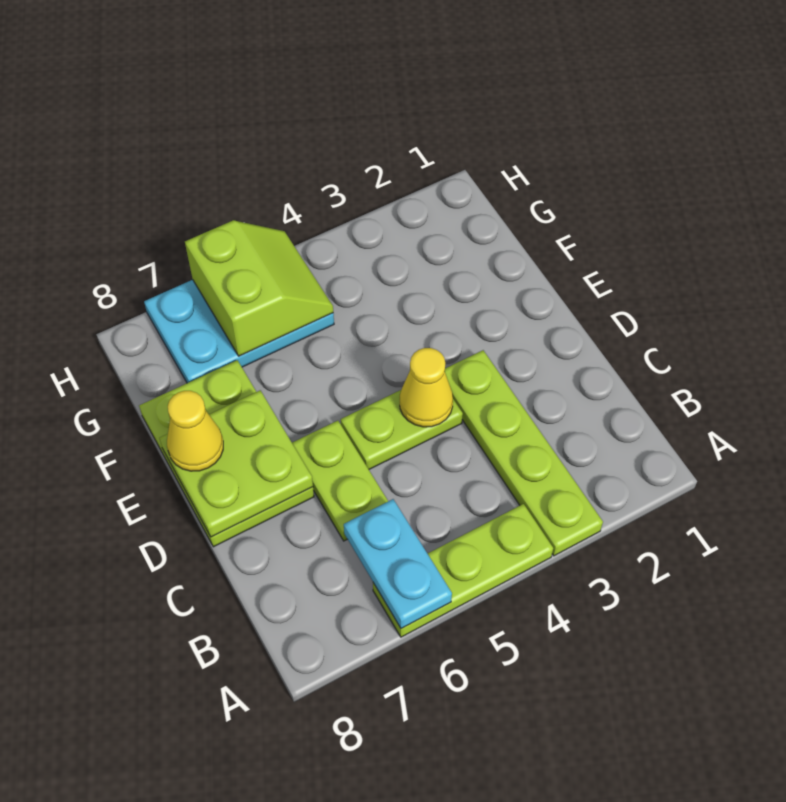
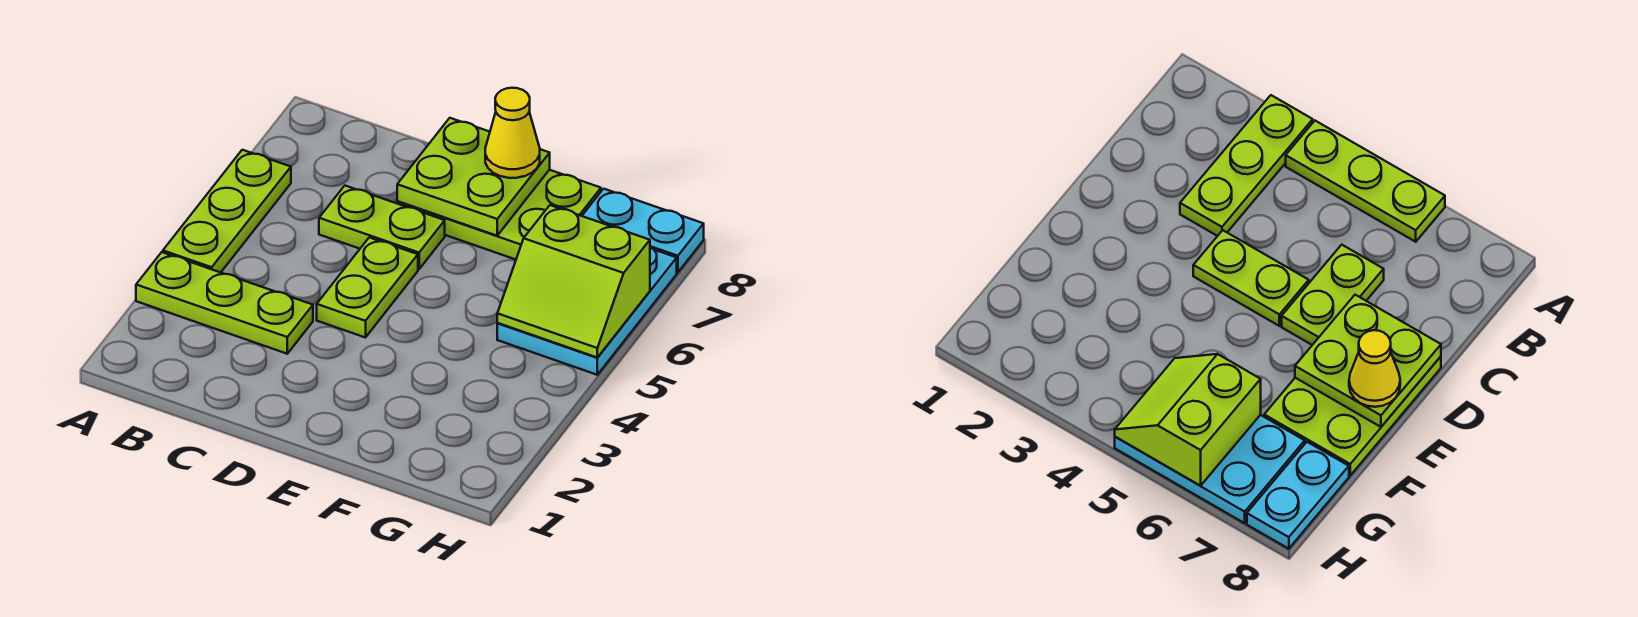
lime 1x4 plate [445,350,603,556] -> lime 1x3 plate [136,252,313,354]
cyan 1x2 plate [344,499,452,629] -> cyan 1x2 plate moved to [582,189,704,272]
yellow 1x1 cone [400,348,453,427] -> none

